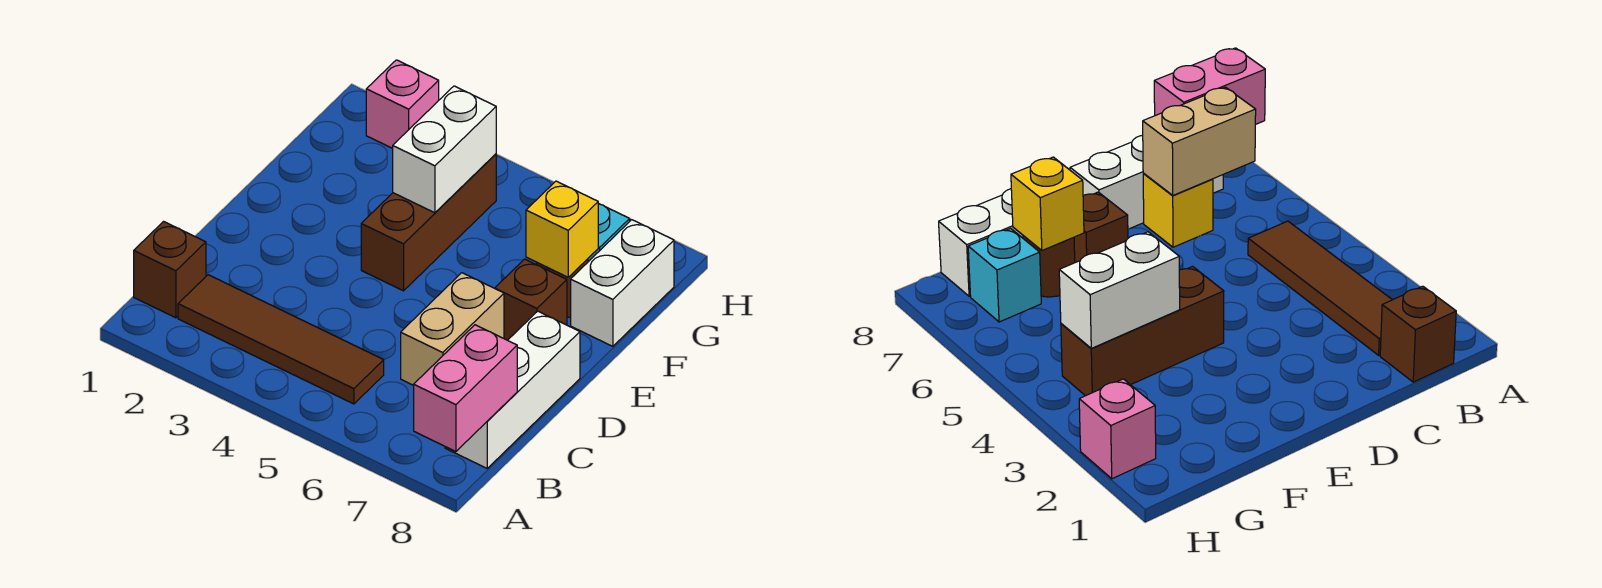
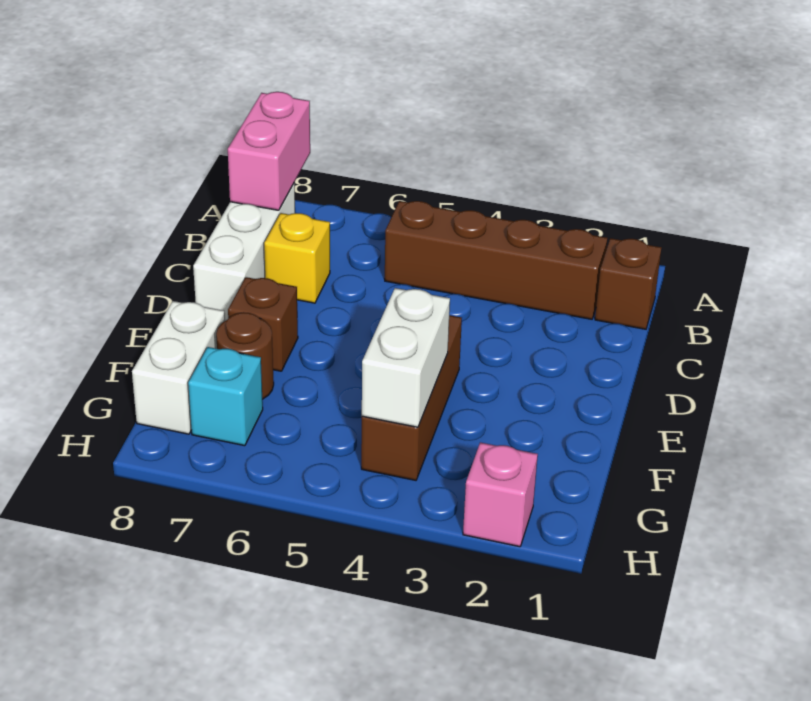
brown 1x4 tile [178,275,384,404] -> brown 1x4 brick [385,201,607,319]
tan 1x2 brick [401,273,504,385] -> none
yellow 1x1 brick [526,181,598,277] -> none

